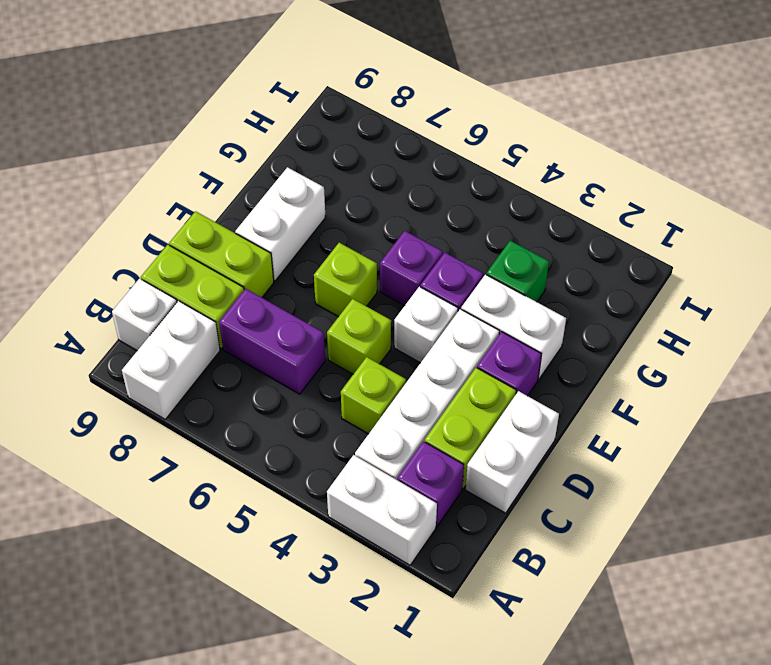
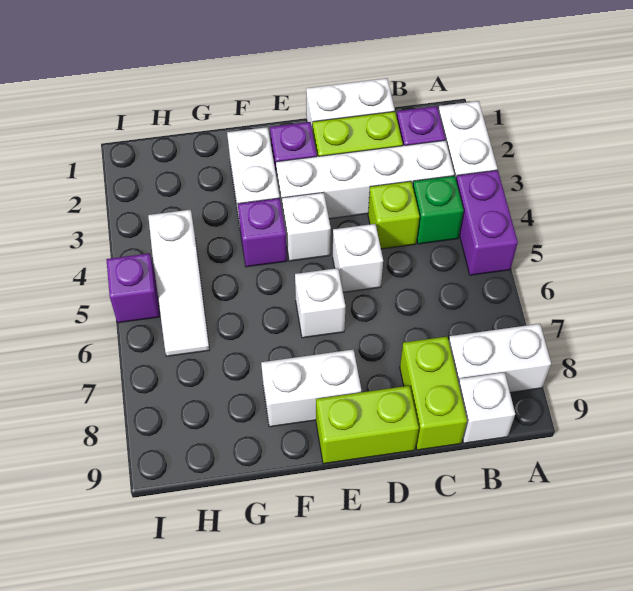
purple 1x2 brick [219,289,325,394] -> purple 1x2 brick moved to [456,170,518,275]
lime 1x1 brick [327,299,391,374] -> white 1x1 brick [333,224,383,292]
lime 1x2 brick [169,211,274,297] -> lime 1x2 brick turned to [316,386,419,464]
lime 1x1 brick [314,243,377,317] -> white 1x1 brick [295,268,345,338]
purple 1x1 brick [380,231,443,306] -> purple 1x1 brick moved to [106,253,160,323]
green 1x1 brick [486,241,549,302] -> green 1x1 brick moved to [413,176,464,244]
none -> white 1x3 slope [148,210,209,356]

